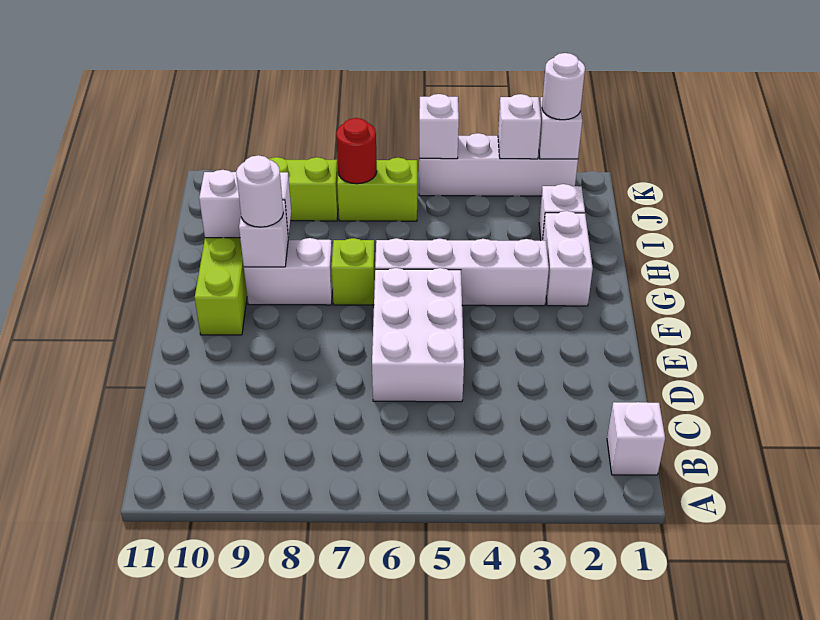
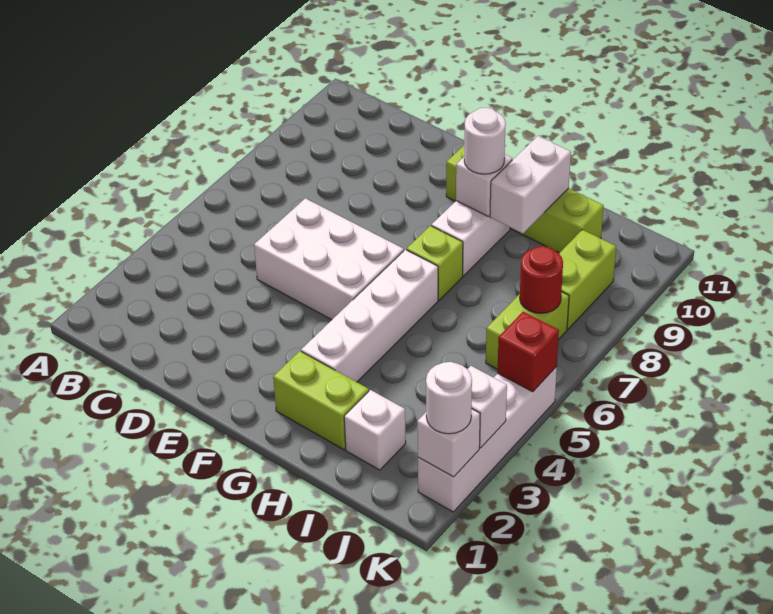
white 1x1 brick [607,402,665,475] -> none
white 1x2 brick [543,211,593,306] -> lime 1x2 brick [273,351,369,450]
white 1x1 brick [419,94,459,159] -> red 1x1 brick [497,312,559,392]

